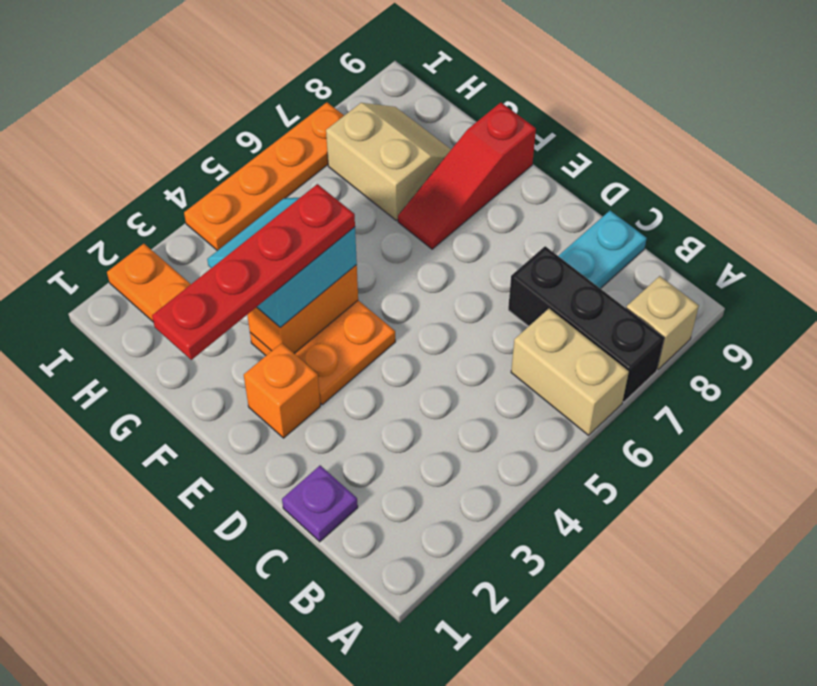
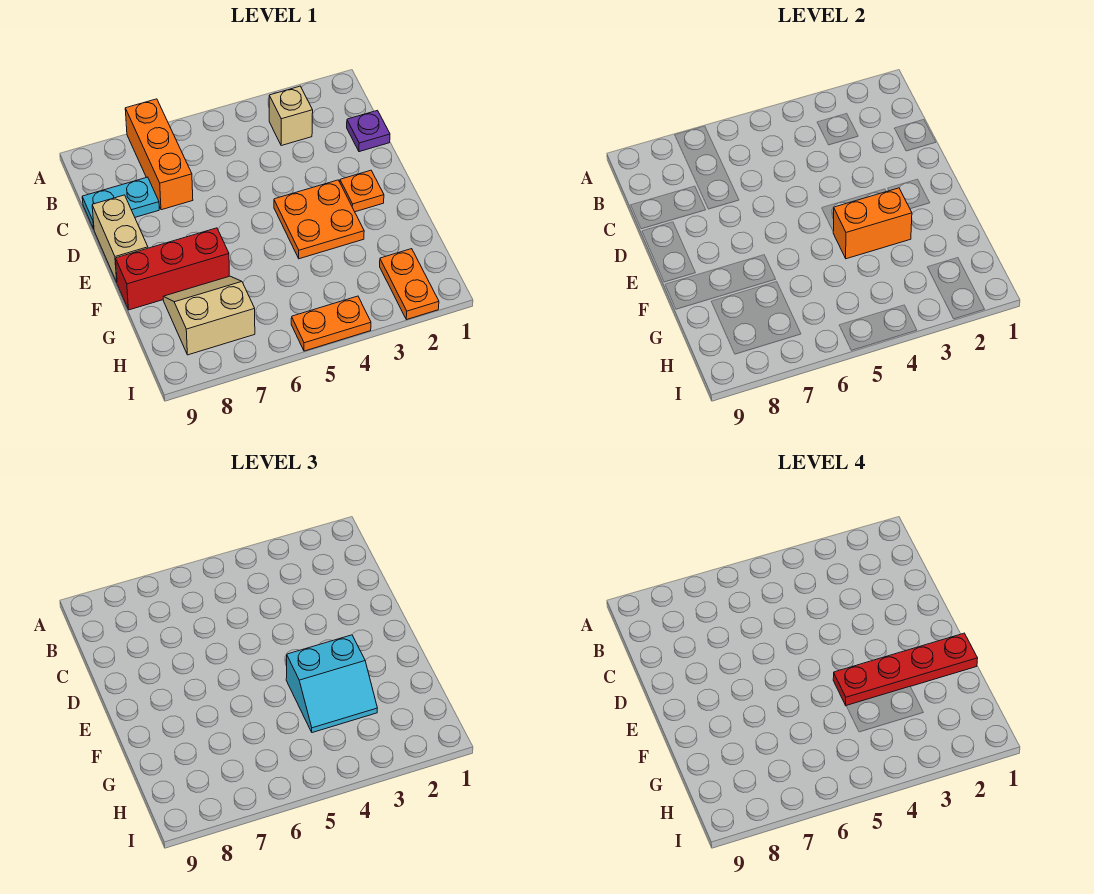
tan 1x2 brick [511,309,629,435] -> tan 1x2 brick moved to [92,195,148,282]
black 1x3 brick [508,246,664,402] -> orange 1x3 brick [125,99,193,210]
tan 1x1 brick [626,276,699,369] -> tan 1x1 brick moved to [269,86,313,146]
orange 1x1 brick [244,343,320,438] -> orange 1x1 plate [340,170,384,212]
red 1x3 slope [398,103,536,249] -> red 1x3 brick [116,228,229,310]
tan 2x2 slope [326,103,451,220] -> tan 2x2 slope turned to [163,276,255,355]
orange 1x4 plate [184,102,344,251] -> orange 1x2 plate [291,296,371,351]

